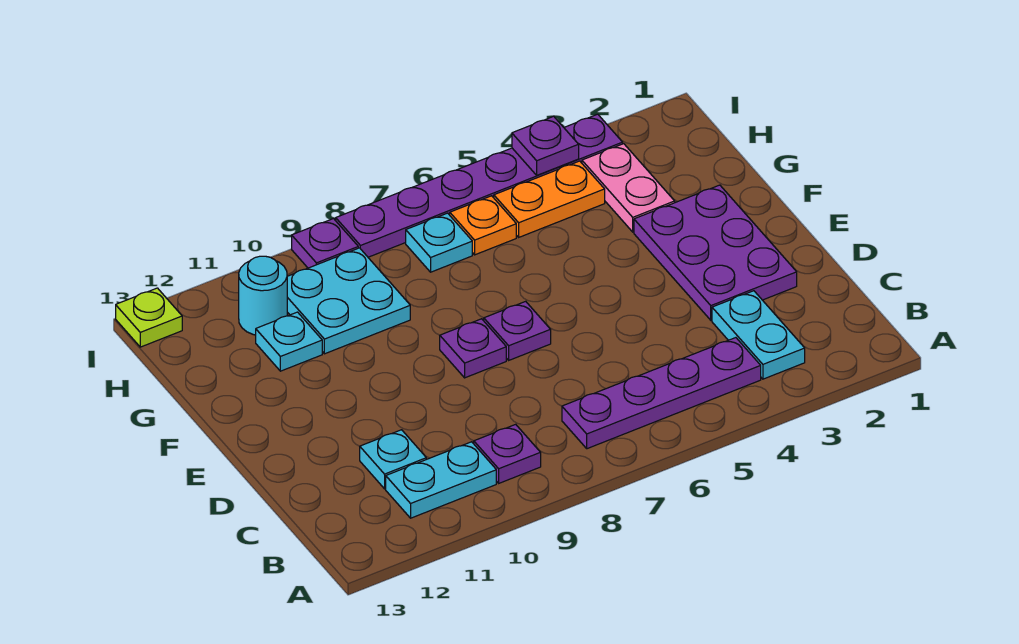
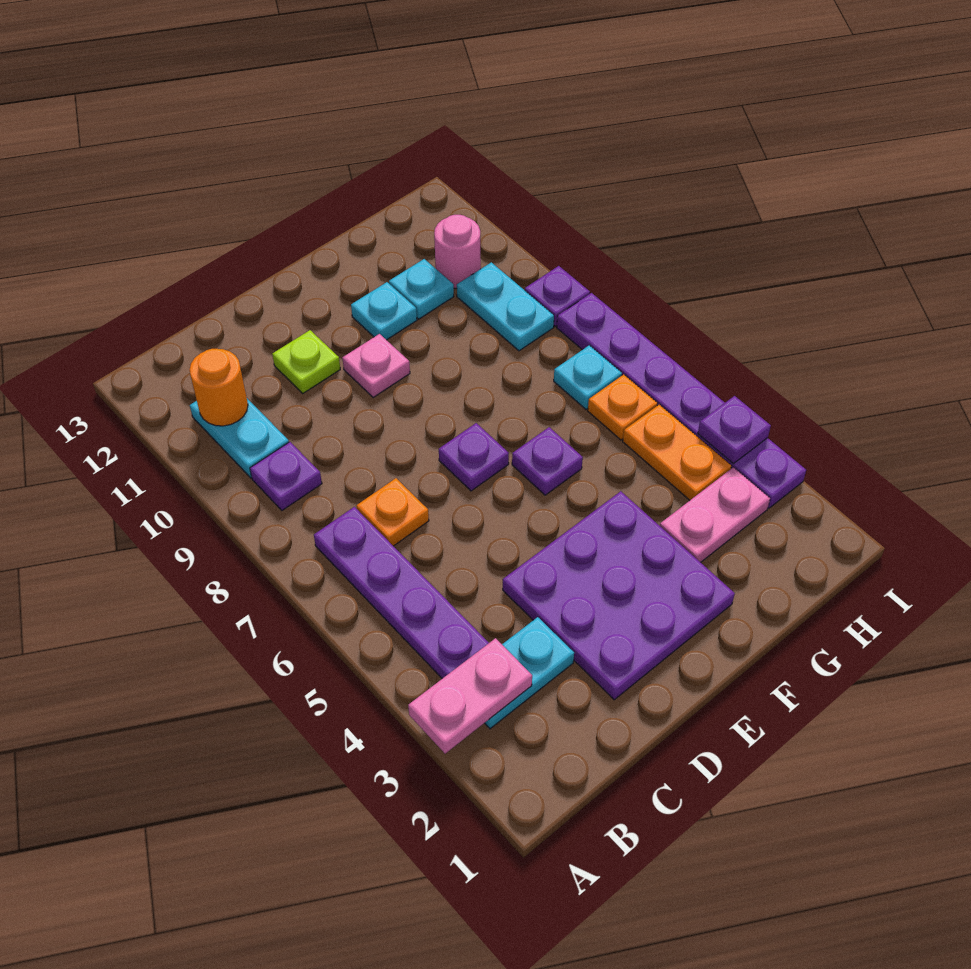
none -> pink 1x2 plate [408,638,532,754]
none -> orange 1x1 round brick [189,349,248,426]
none -> orange 1x1 plate [357,478,429,546]
cyan 1x1 plate [360,430,426,489] -> cyan 1x1 plate moved to [351,282,417,340]
purple 2x3 plate [634,185,797,320] -> purple 3x3 plate [503,491,735,700]
purple 1x1 plate [440,319,506,378] -> purple 1x1 plate moved to [512,427,583,495]
none -> pink 1x1 plate [342,334,410,398]
cyan 2x2 plate [287,248,410,354] -> cyan 1x2 plate [457,262,554,351]
cyan 1x1 round brick [239,256,287,335] -> pink 1x1 round brick [434,215,481,288]
lime 1x1 plate [116,288,182,347] -> lime 1x1 plate moved to [272,330,340,393]

